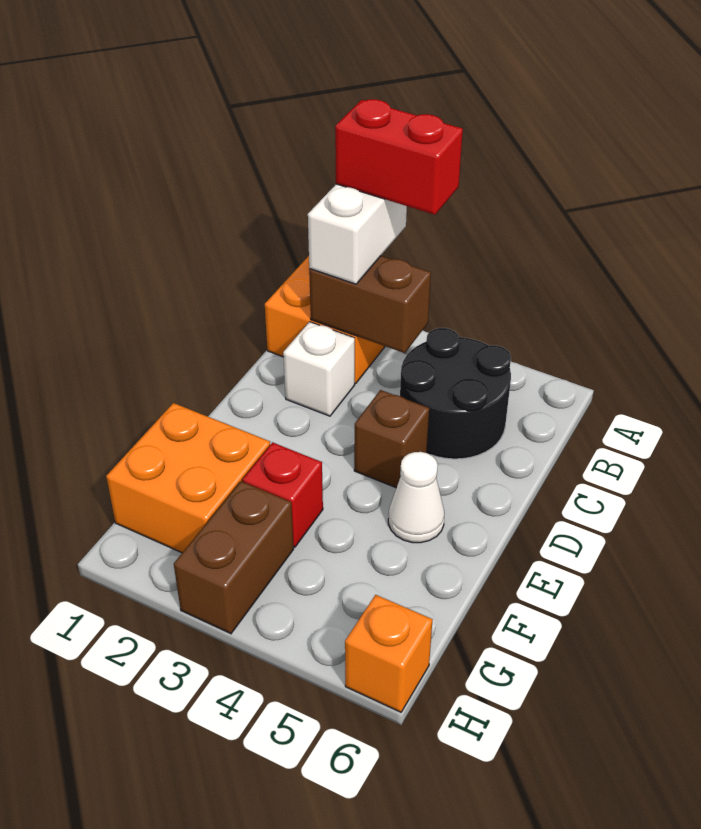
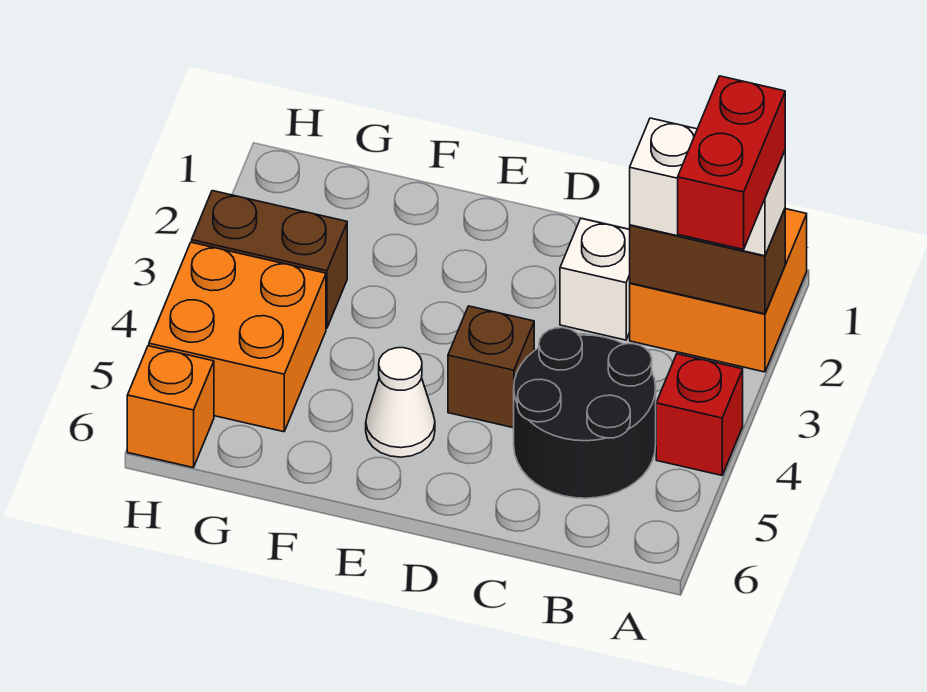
brown 1x2 brick [309,256,431,353] -> brown 1x2 brick turned to [630,209,785,314]
orange 2x2 brick [106,403,270,553] -> orange 2x2 brick moved to [149,242,326,432]
red 1x1 brick [243,443,323,547] -> red 1x1 brick moved to [656,354,743,475]

